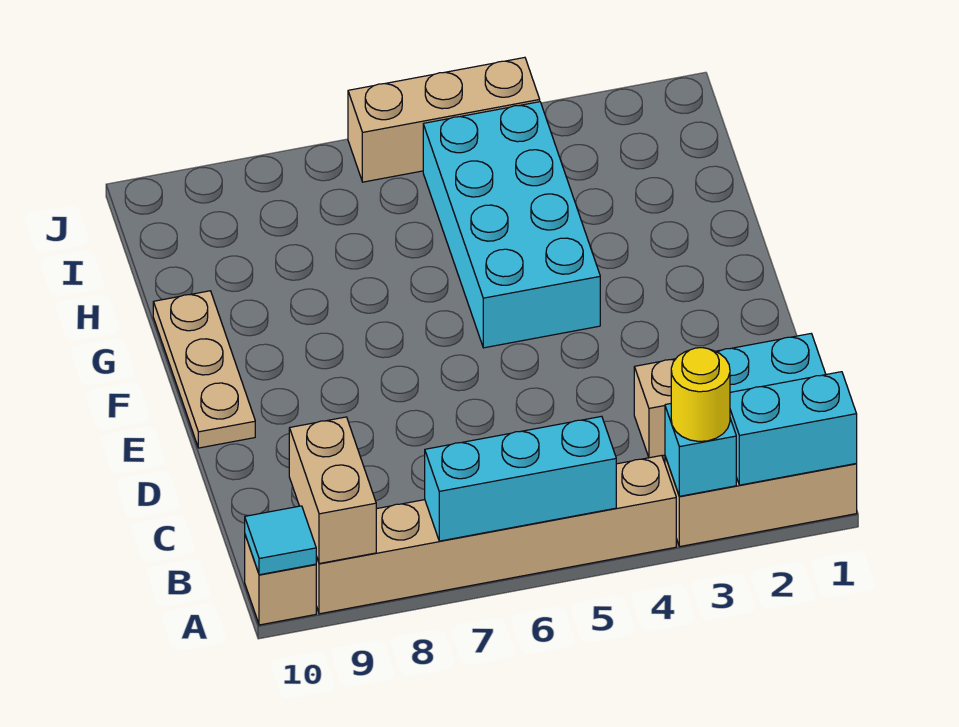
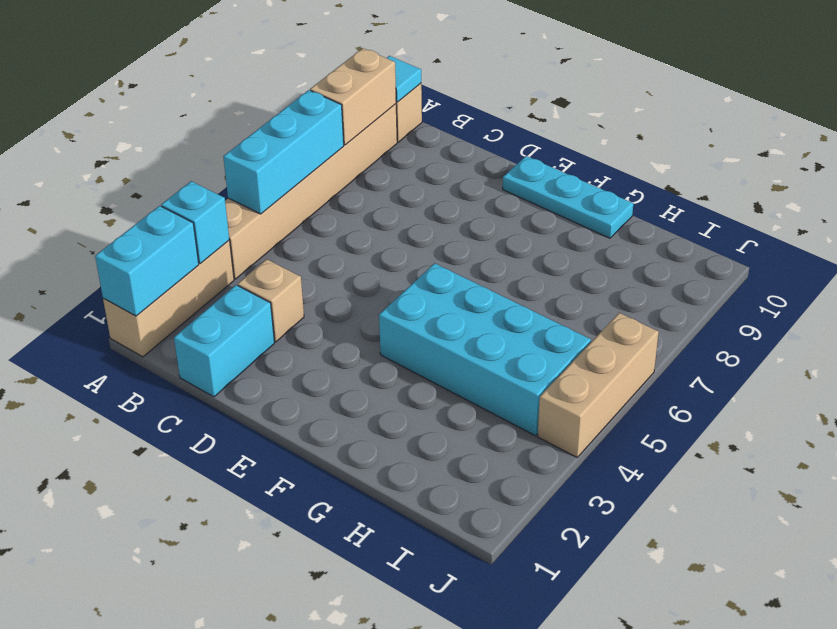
yellow 1x1 round brick [671,348,730,441] -> none
tan 1x2 brick [289,417,376,564] -> tan 1x2 brick turned to [310,48,396,145]
tan 1x3 plate [153,291,255,448] -> cyan 1x3 plate [503,156,633,238]

